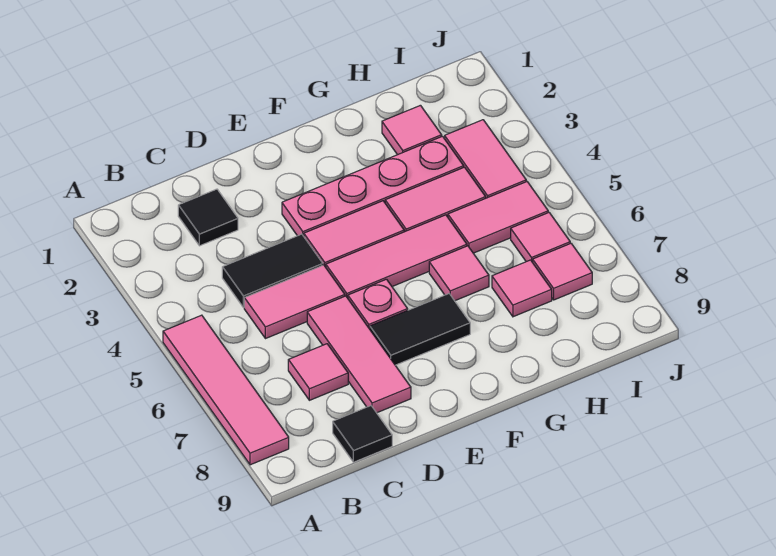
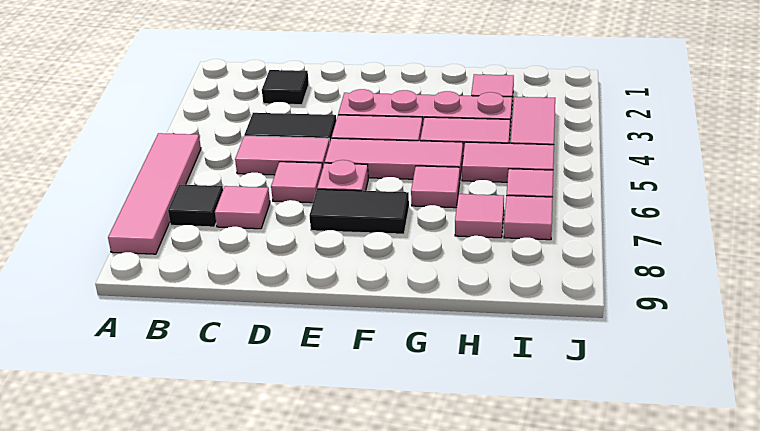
black 1x1 tile [333,406,392,462] -> black 1x1 tile moved to [168,185,223,227]
pink 1x3 tile [307,296,411,413] -> pink 1x1 tile [271,162,323,203]

